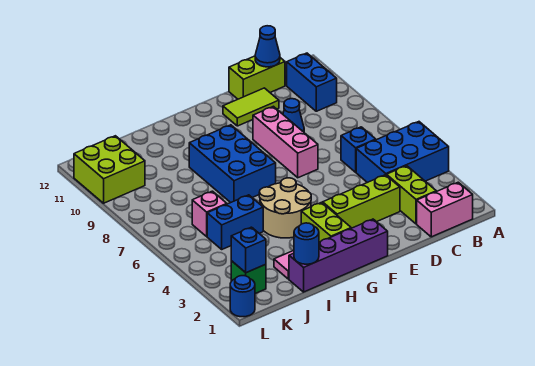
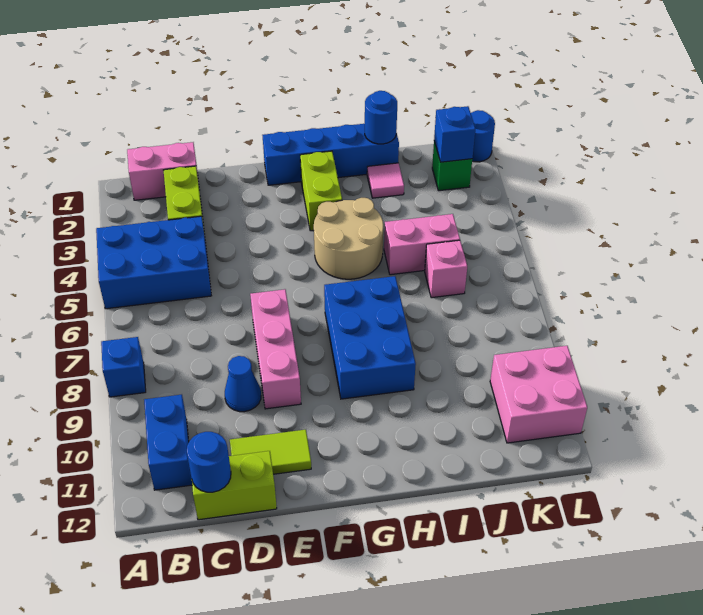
blue 1x1 brick [341,127,376,172] -> blue 1x1 brick moved to [101,337,146,397]
blue 1x1 cone [255,26,280,67] -> blue 1x1 round brick [187,432,231,492]
lime 1x3 brick [323,175,400,228] -> none
purple 1x4 brick [289,219,388,292] -> blue 1x4 brick [263,124,399,185]
blue 1x2 brick [207,195,263,249] -> pink 1x2 brick [384,214,460,275]
lime 2x2 brick [74,136,145,203] -> pink 2x2 brick [490,346,587,443]

